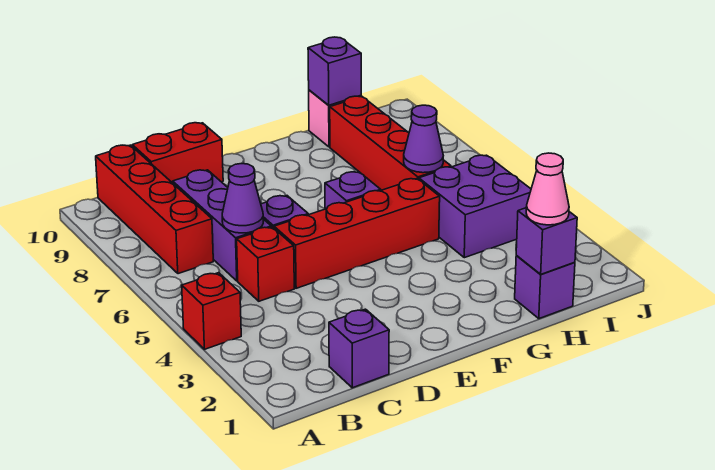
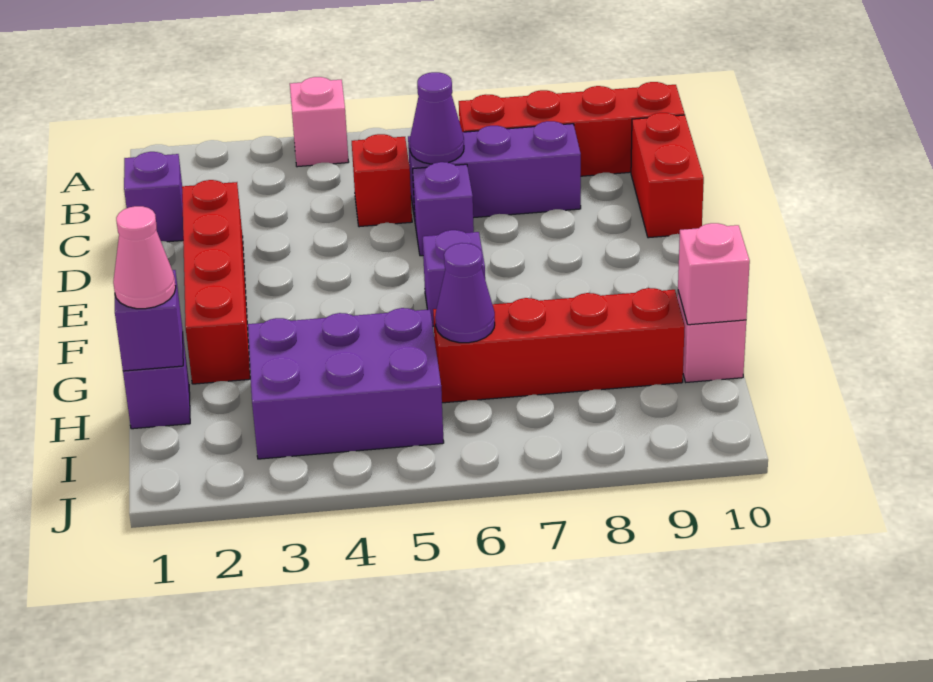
red 1x1 brick [182,273,241,349] -> pink 1x1 brick [290,77,349,167]
red 1x4 brick [274,179,440,288] -> red 1x4 brick moved to [182,180,250,384]
purple 2x2 brick [419,155,531,258] -> purple 2x3 brick [248,308,444,459]
purple 1x1 brick [308,37,361,105] -> pink 1x1 brick [678,223,750,325]

